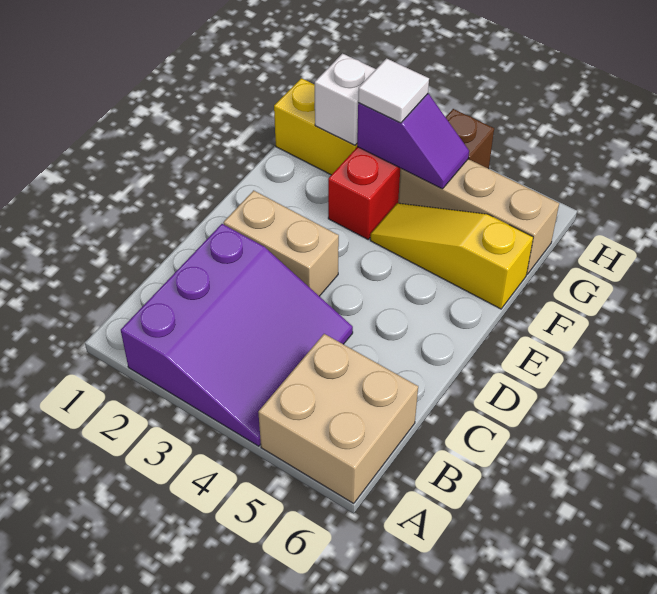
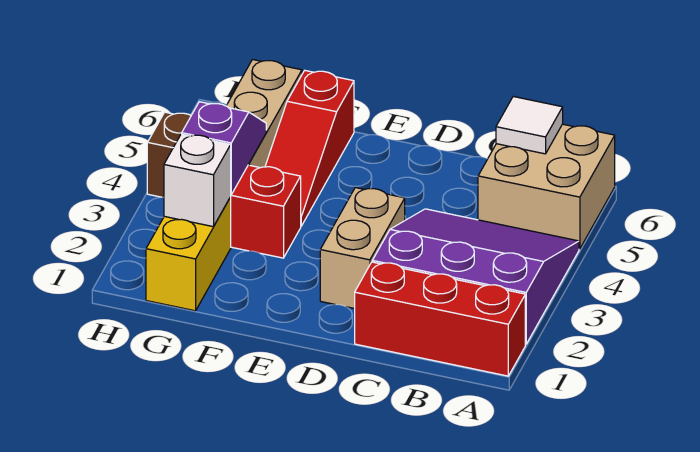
none -> red 1x3 brick [355,262,525,376]
yellow 1x3 slope [370,203,533,309] -> red 1x3 slope [265,71,354,226]
white 1x1 tile [358,58,429,123] -> white 1x1 tile moved to [496,97,563,154]

